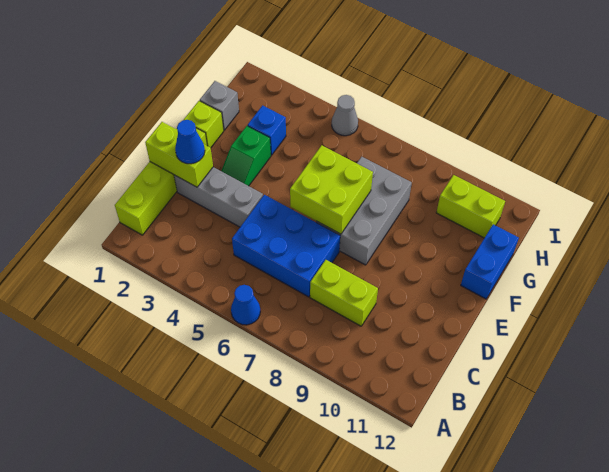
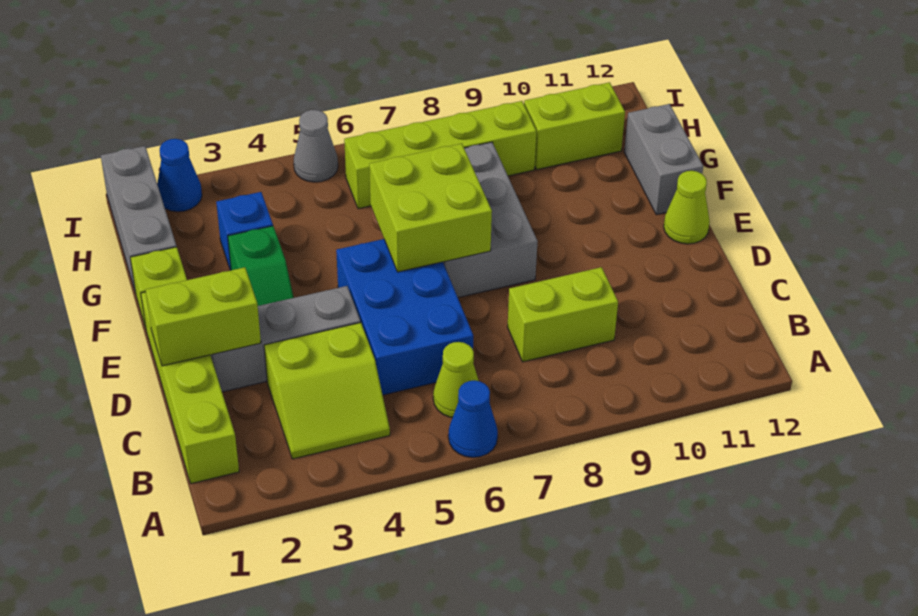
none -> lime 2x2 slope [264,323,390,459]
none -> lime 1x1 cone [433,342,479,418]
blue 2x3 brick [232,195,340,297] -> blue 2x3 brick turned to [336,239,473,395]
blue 1x1 cone [175,120,205,164] -> blue 1x1 cone moved to [157,139,202,212]
none -> lime 1x1 cone [664,171,710,244]
blue 1x2 brick [461,224,519,299] -> grey 1x2 brick [624,104,703,215]
grey 1x1 brick [200,81,239,130] -> grey 1x3 brick [101,146,176,293]
none -> lime 1x4 brick [344,101,536,209]

